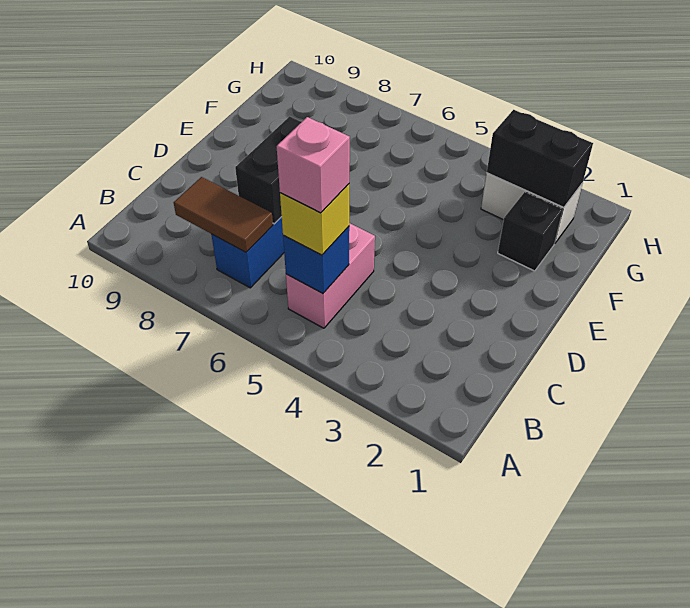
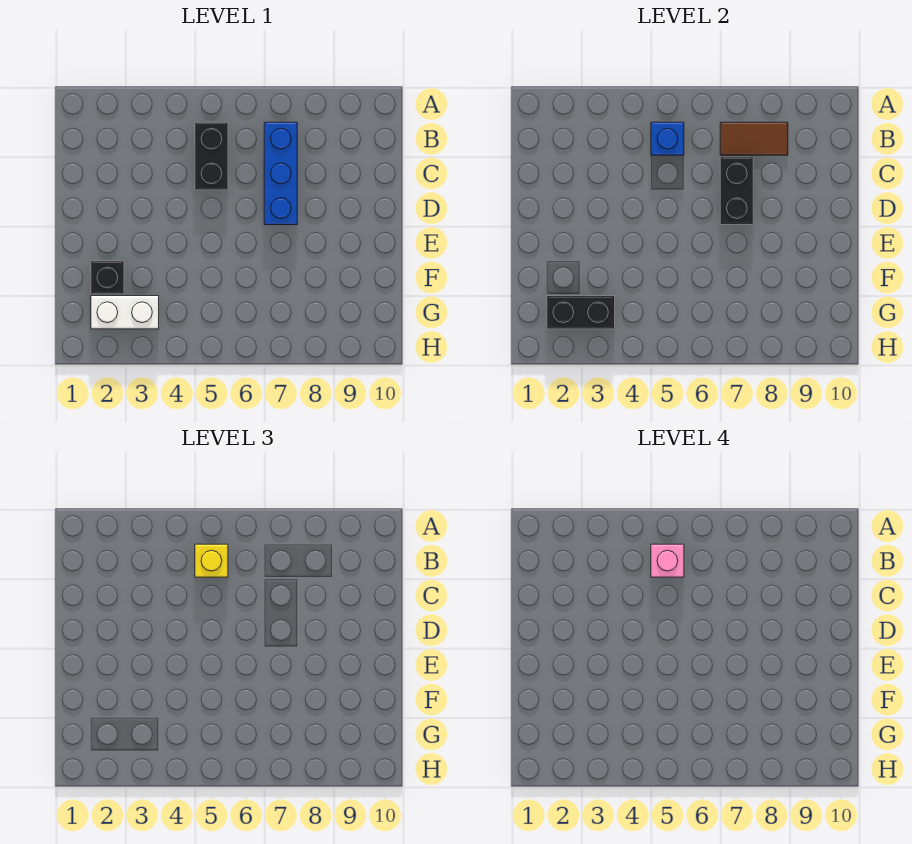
pink 1x2 brick [286,223,375,328] -> black 1x2 brick [195,122,228,190]

